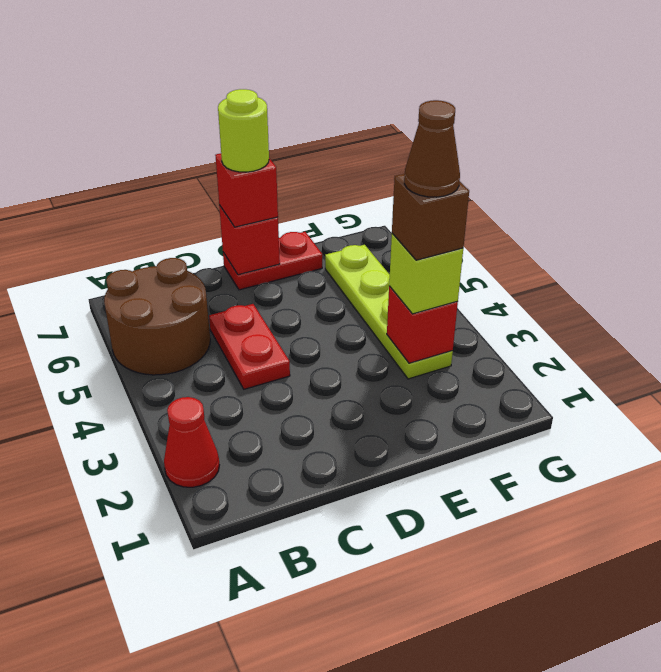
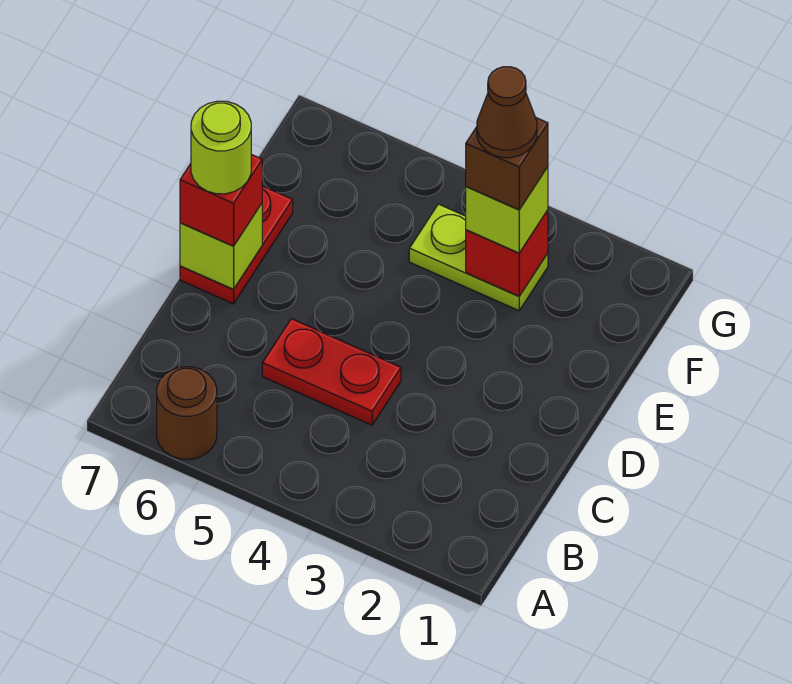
red 1x1 cone [164,397,219,487] -> none
brown 2x2 round brick [104,258,210,375] -> brown 1x1 round brick [157,367,217,459]
red 1x1 brick [219,205,280,275] -> lime 1x1 brick [180,204,262,289]
lime 1x4 plate [325,245,453,379] -> lime 1x2 plate [409,204,548,311]

